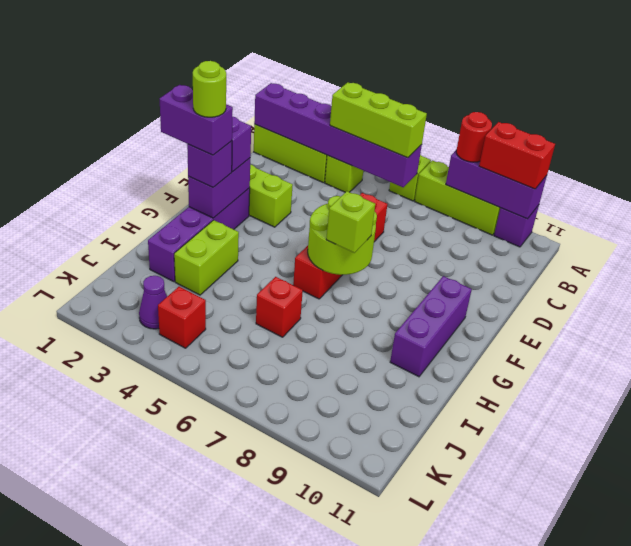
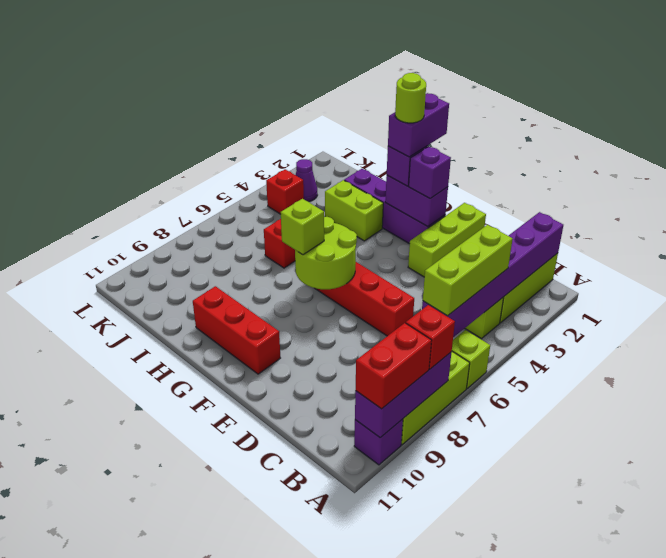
red 1x1 round brick [456,112,492,162] -> red 1x1 brick [406,305,455,369]
purple 1x3 brick [390,276,472,377] -> red 1x3 brick [193,286,280,374]

